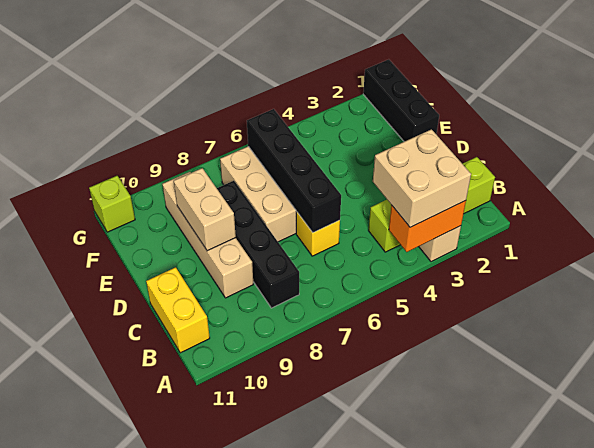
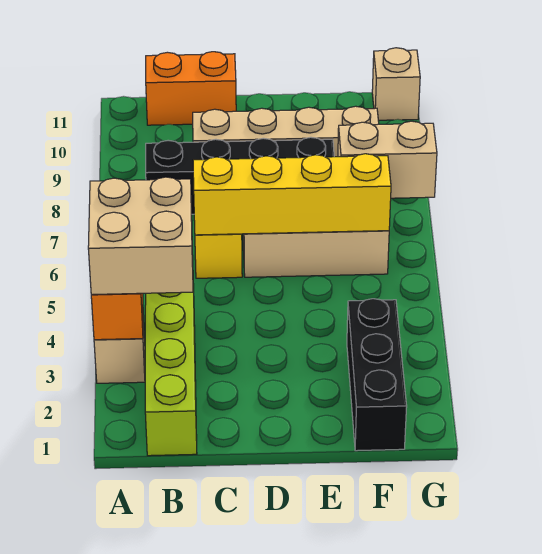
yellow 1x2 brick [146,267,210,353] -> orange 1x2 brick [146,52,236,125]
black 1x4 brick [247,109,341,233] -> yellow 1x4 brick [193,154,391,235]
tan 1x2 brick [174,168,236,251] -> tan 1x2 brick moved to [338,121,437,198]
black 1x3 brick [363,59,439,142] -> black 1x3 brick turned to [347,299,407,451]
lime 1x1 brick [89,176,135,232] -> tan 1x1 brick [372,48,420,120]

